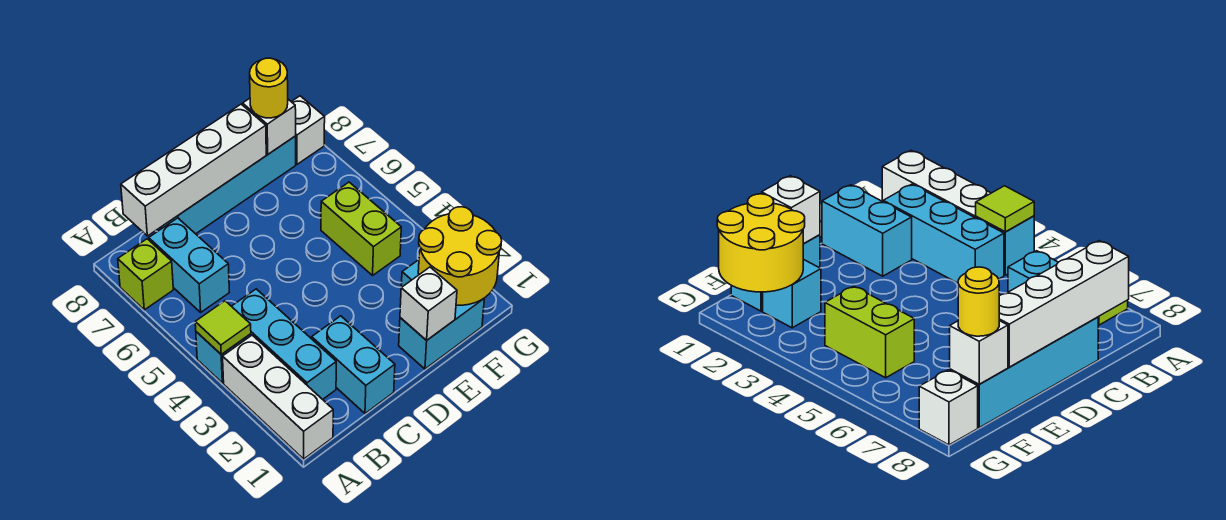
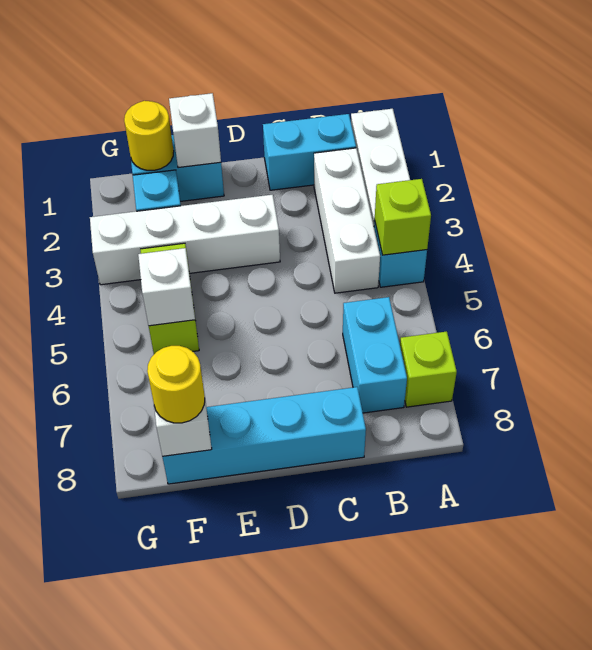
lime 1x1 tile [195,301,251,354] -> lime 1x1 brick [375,179,431,255]
cyan 1x3 brick [232,289,336,399] -> white 1x3 brick [314,148,380,293]
white 1x4 brick [121,104,266,236] -> white 1x4 brick moved to [90,195,280,285]
cyan 1x2 brick [312,316,395,413] -> cyan 1x2 brick turned to [263,114,356,190]
yellow 2x2 round brick [418,207,502,305] -> yellow 1x1 round brick [124,101,174,170]
white 1x1 brick [291,96,325,164] -> white 1x1 brick moved to [138,248,195,326]

